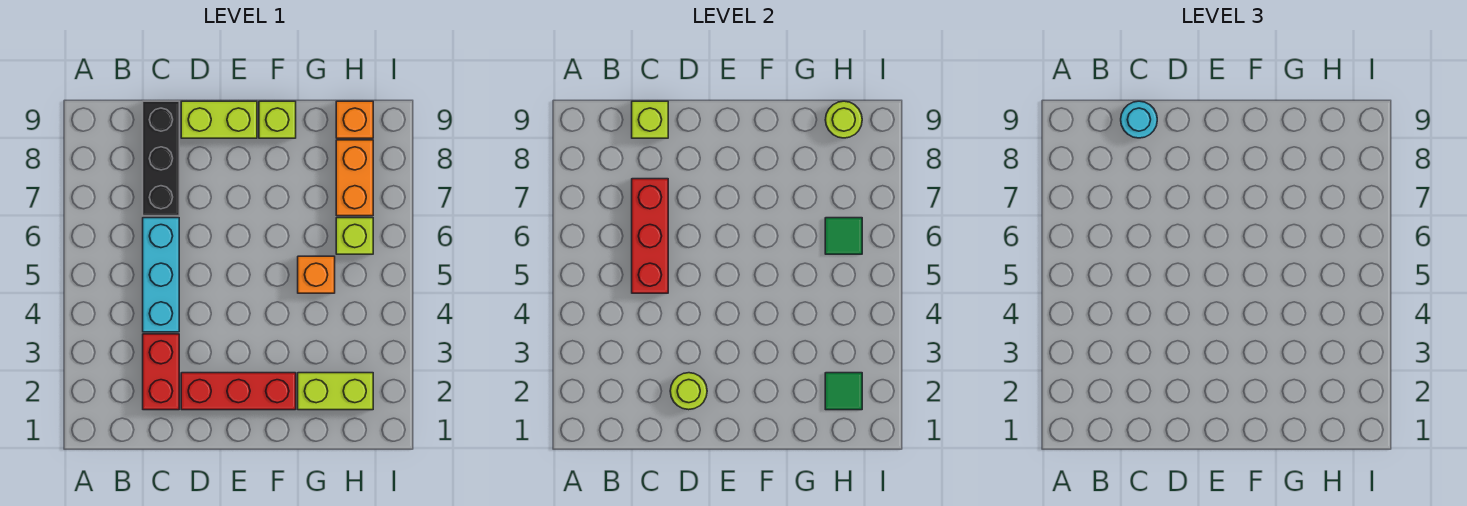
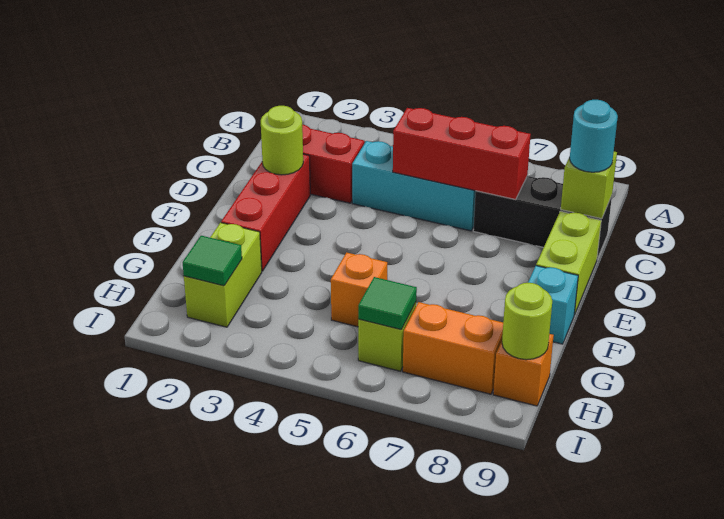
lime 1x1 brick [259,101,296,138] -> cyan 1x1 brick [528,266,578,344]

